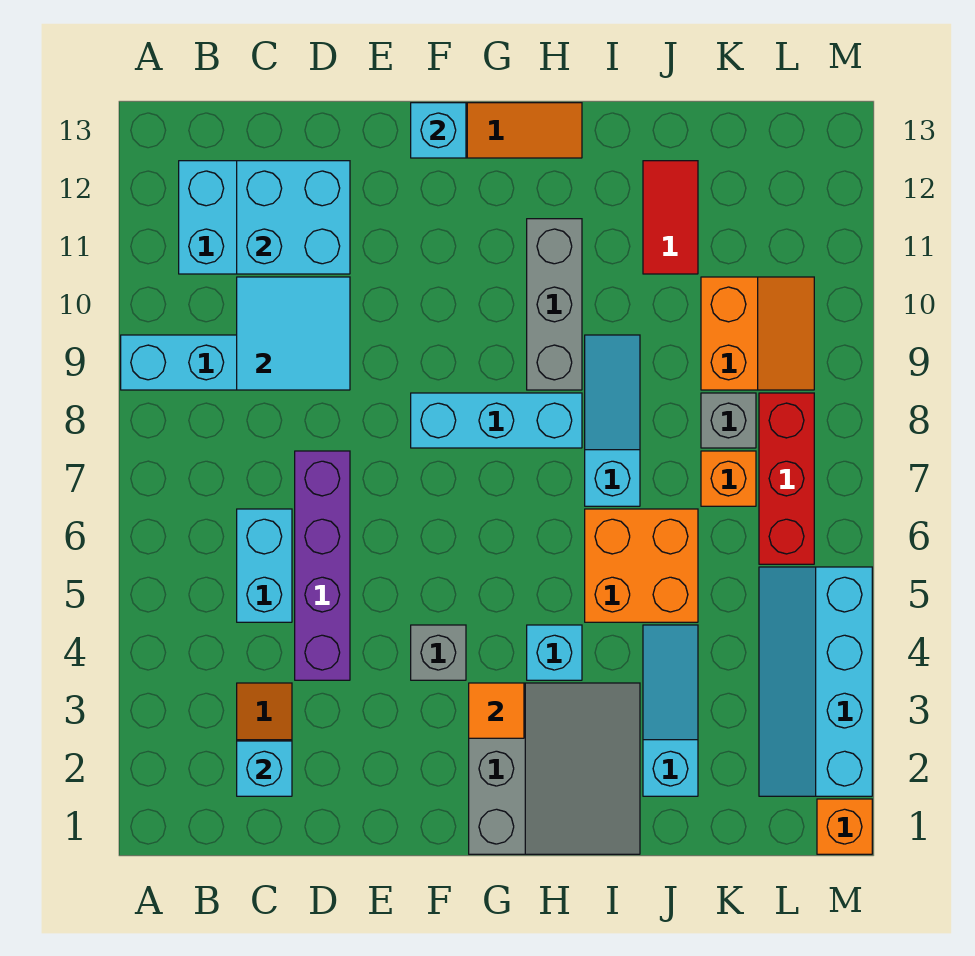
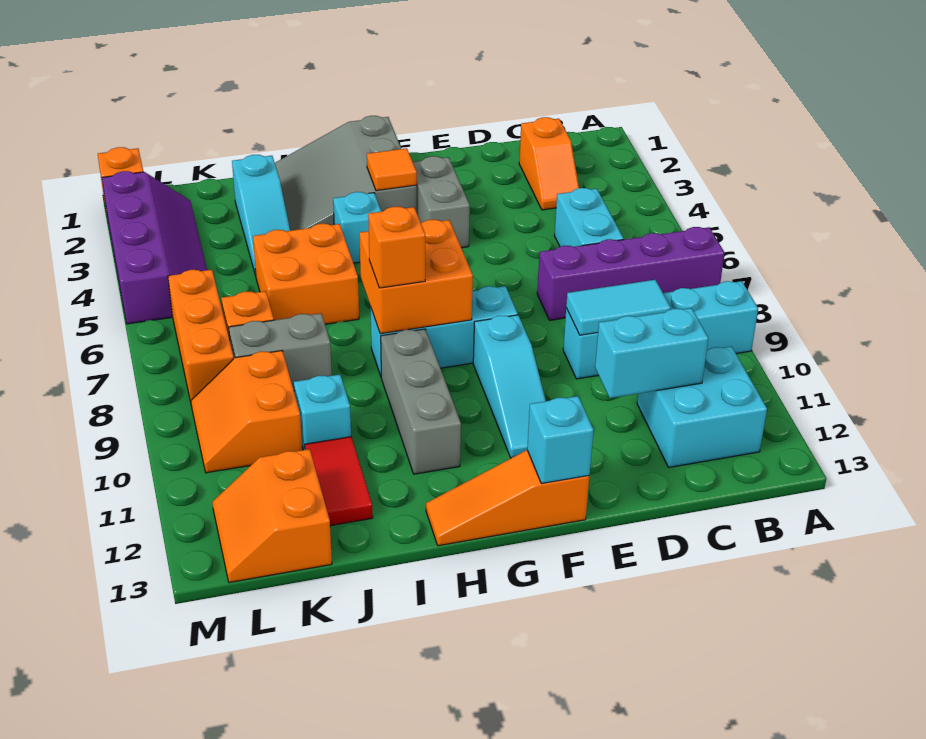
cyan 1x1 brick [237,741,292,796] -> cyan 1x1 brick moved to [294,375,351,450]
cyan 2x2 tile [237,277,350,390] -> cyan 1x2 tile [566,280,671,335]
cyan 2x2 brick [237,161,350,274] -> cyan 1x2 brick [595,308,708,398]
purple 1x4 brick [295,451,350,680] -> purple 1x4 brick turned to [537,227,725,320]
grey 1x1 brick [411,625,466,680] -> grey 1x2 brick [413,156,470,248]
none -> orange 2x2 brick [359,220,473,334]
none -> orange 1x1 brick [368,207,425,288]
cyan 1x3 slope [585,335,640,506] -> cyan 1x3 slope moved to [473,315,546,458]
grey 1x1 brick [701,393,756,448] -> grey 1x2 brick [229,313,332,390]
none -> orange 2x2 slope [212,449,332,583]
cyan 2x4 slope [759,567,872,796] -> purple 2x4 slope [102,171,207,324]
red 1x3 brick [759,393,814,564] -> orange 1x3 brick [168,270,234,402]

